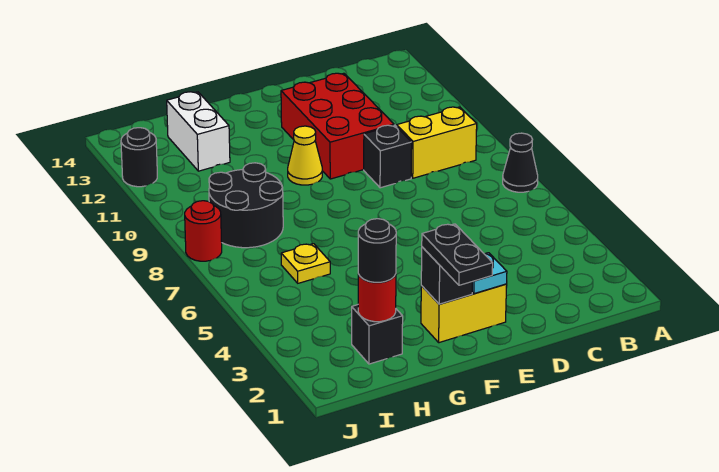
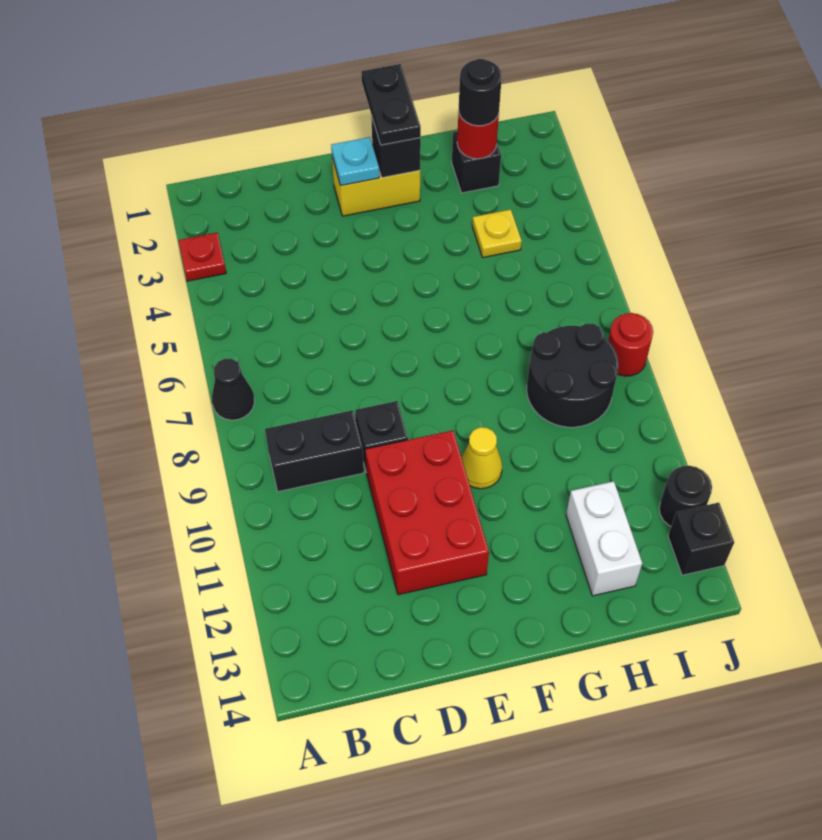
none -> red 1x1 plate [178,233,226,281]
yellow 1x2 brick [397,107,477,178] -> black 1x2 brick [265,410,364,492]
yellow 1x1 plate [281,244,330,283] -> yellow 1x1 plate moved to [472,209,522,258]
none -> black 1x1 brick [668,503,734,575]

